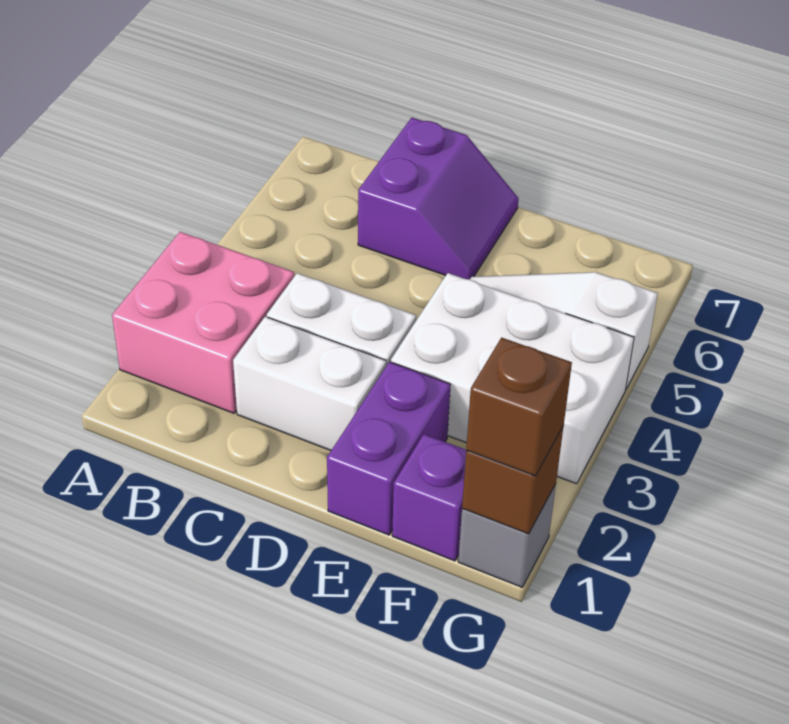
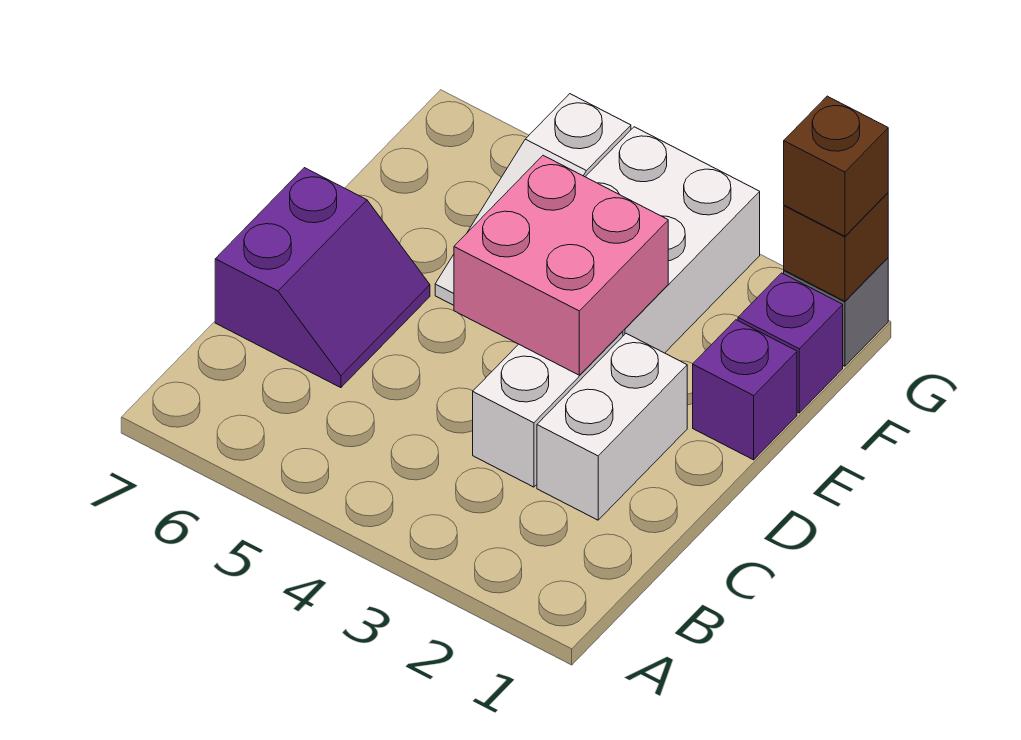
pink 2x2 brick [112,232,294,413] -> pink 2x2 brick moved to [454,155,668,375]
purple 2x2 slope [358,118,519,279] -> purple 2x2 slope turned to [215,168,430,388]
purple 1x2 brick [327,362,451,535] -> purple 1x1 brick [693,320,797,460]

